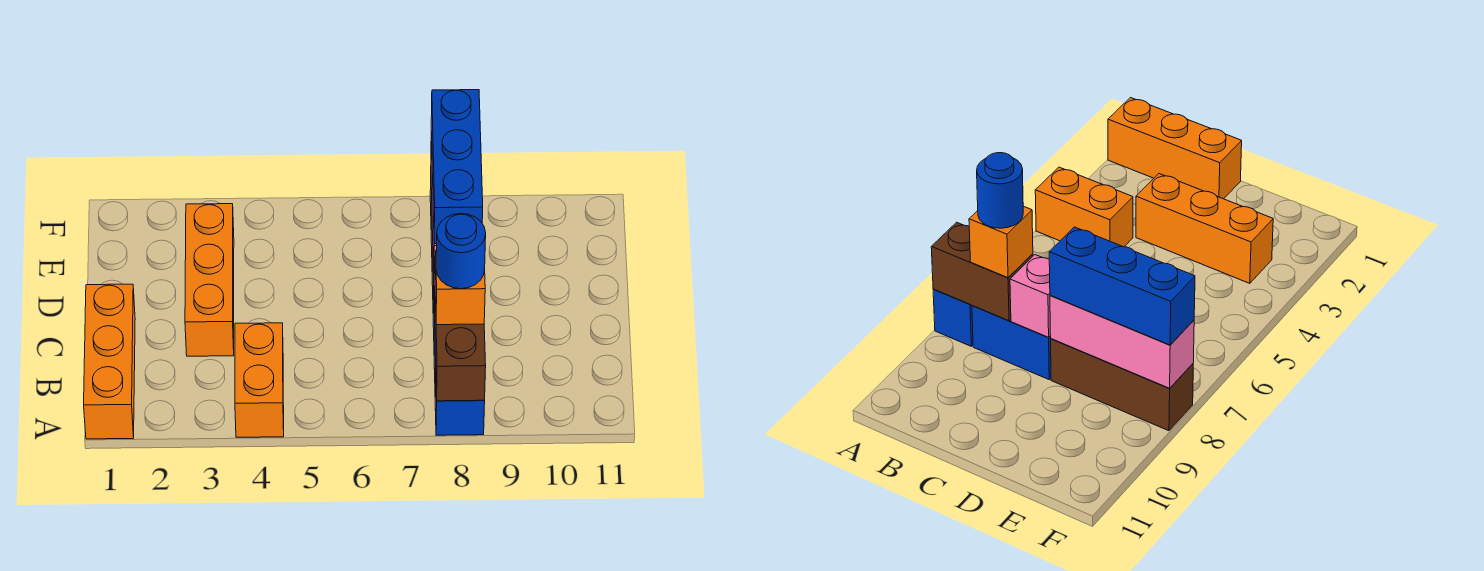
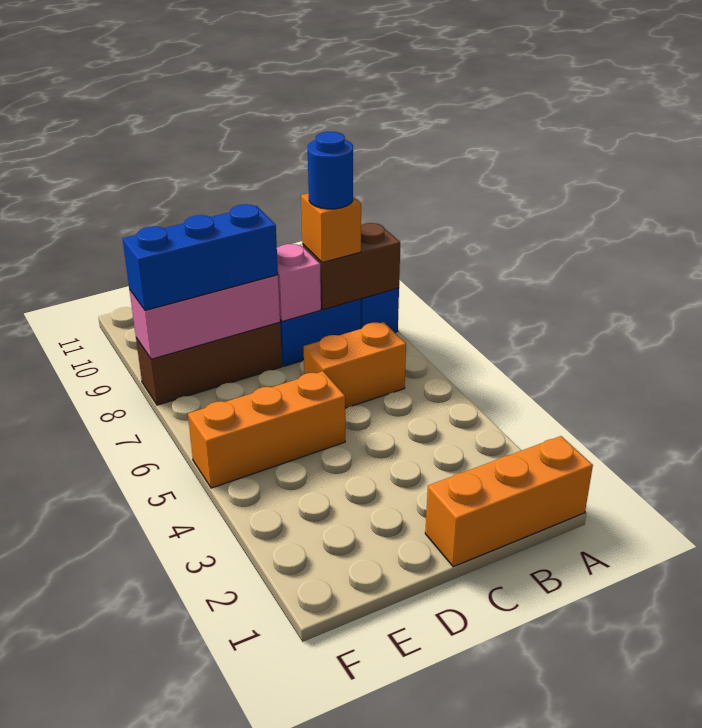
orange 1x2 brick [235,323,284,437] -> orange 1x2 brick moved to [304,322,406,408]
orange 1x3 brick [185,204,234,356] -> orange 1x3 brick moved to [188,371,345,488]

